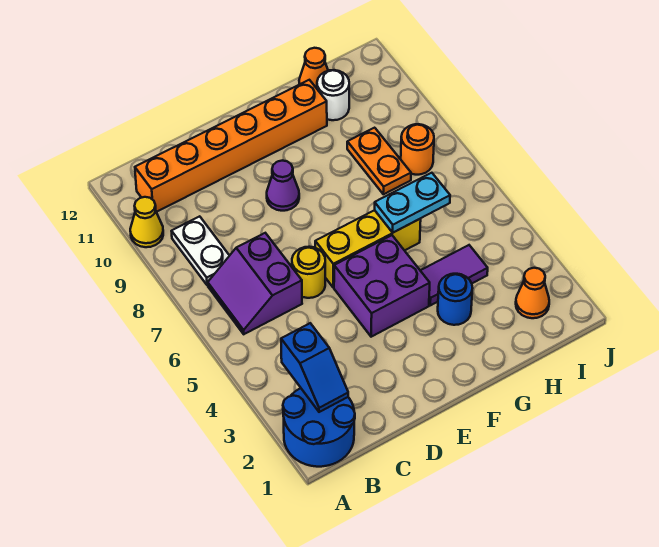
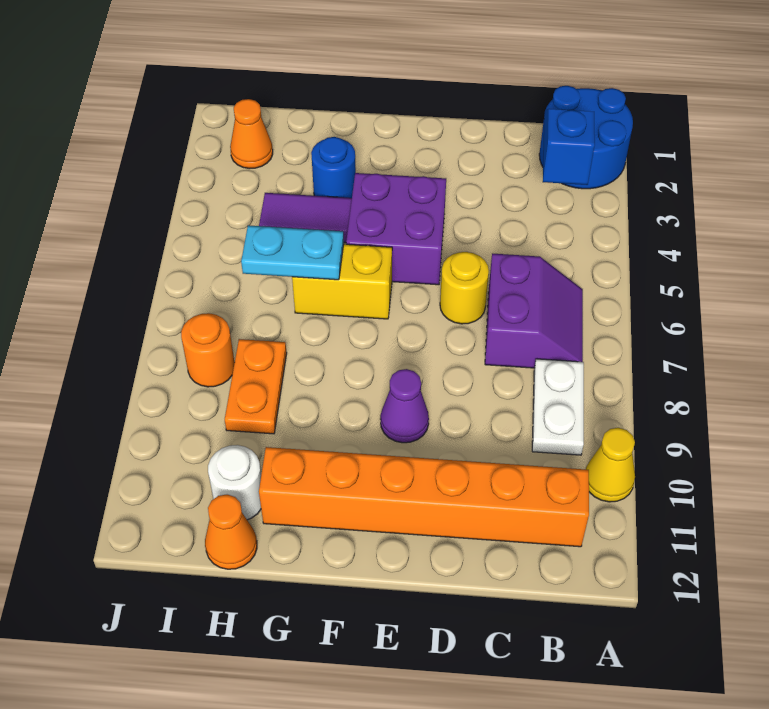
yellow 1x3 brick [315,210,421,288] -> yellow 1x2 brick [292,244,392,319]

